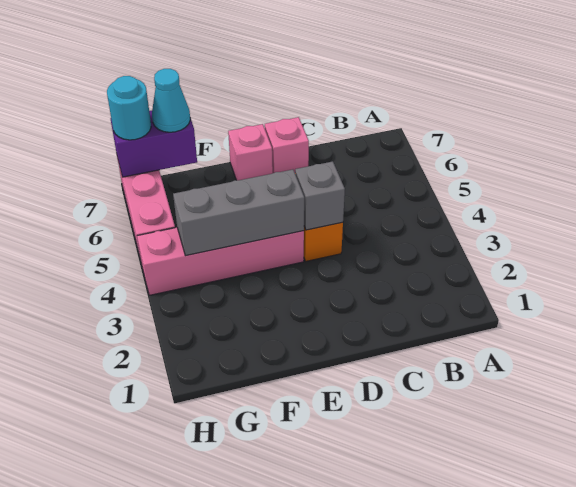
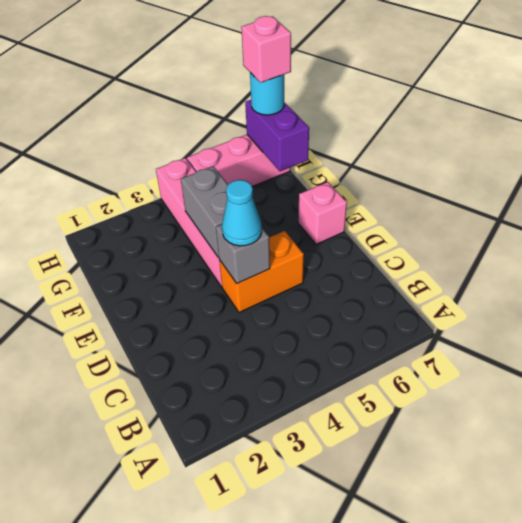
pink 1x1 brick [265,117,309,173] -> pink 1x1 brick moved to [241,16,291,83]
grey 1x3 brick [173,170,304,256] -> grey 1x2 brick [181,166,228,257]
cyan 1x1 cone [152,69,190,132] -> cyan 1x1 cone moved to [222,180,262,246]

